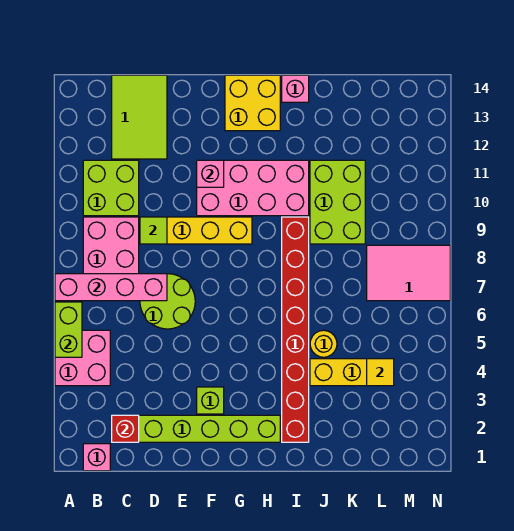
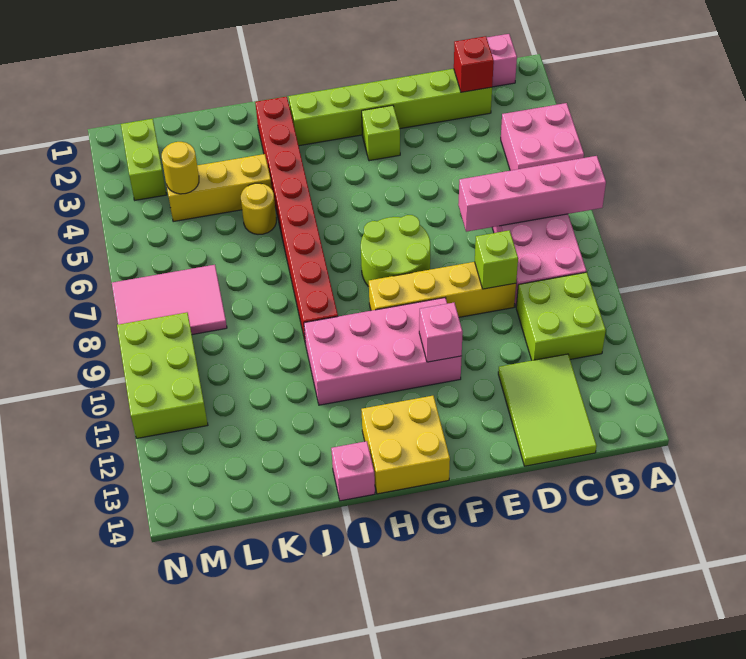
lime 1x2 brick [55,302,82,357] -> lime 1x2 brick moved to [121,119,166,200]
lime 2x2 round brick [140,274,195,329] -> lime 2x2 round brick moved to [361,215,430,287]
lime 1x1 tile [140,217,167,244] -> lime 1x1 brick [475,230,518,289]
lime 2x3 brick [310,160,365,244] -> lime 2x3 brick moved to [117,313,208,438]
yellow 1x1 tile [367,359,394,386] -> yellow 1x1 round brick [162,142,199,194]

